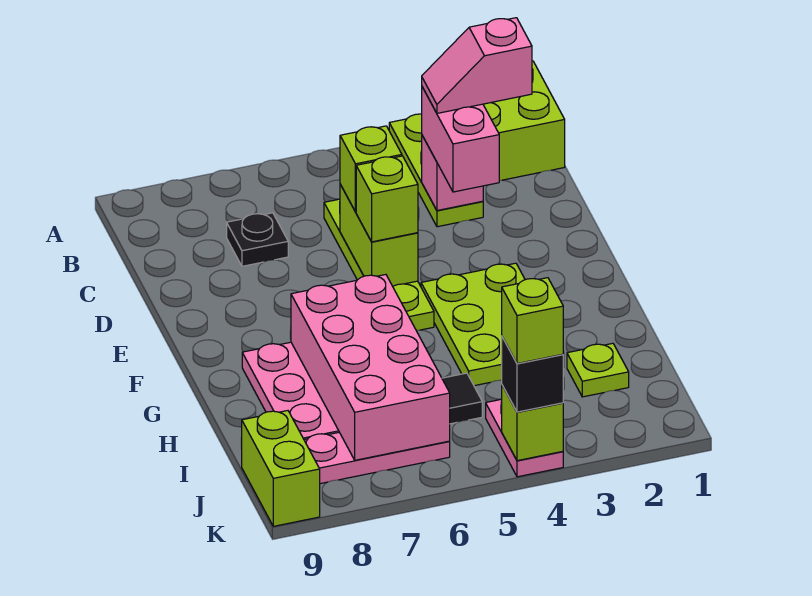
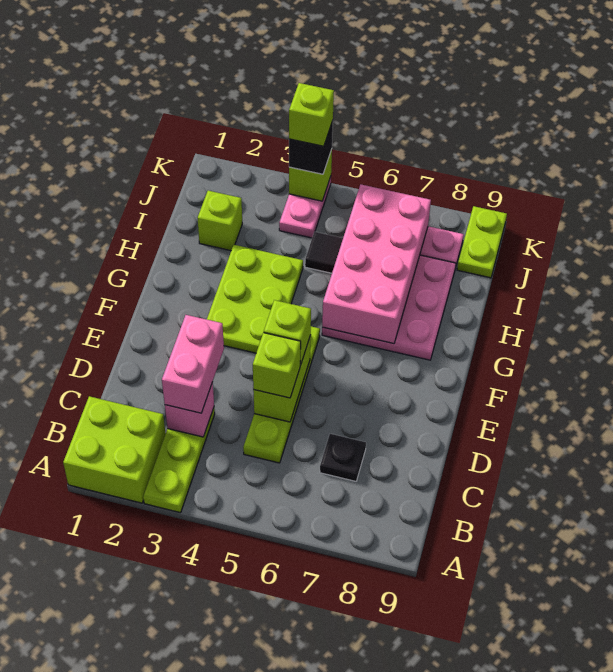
pink 1x2 slope [422,18,532,113] -> none
lime 1x1 plate [567,343,629,397] -> lime 1x1 brick [198,191,242,251]
lime 1x2 brick [242,411,320,526] -> lime 1x2 plate [457,206,507,278]

